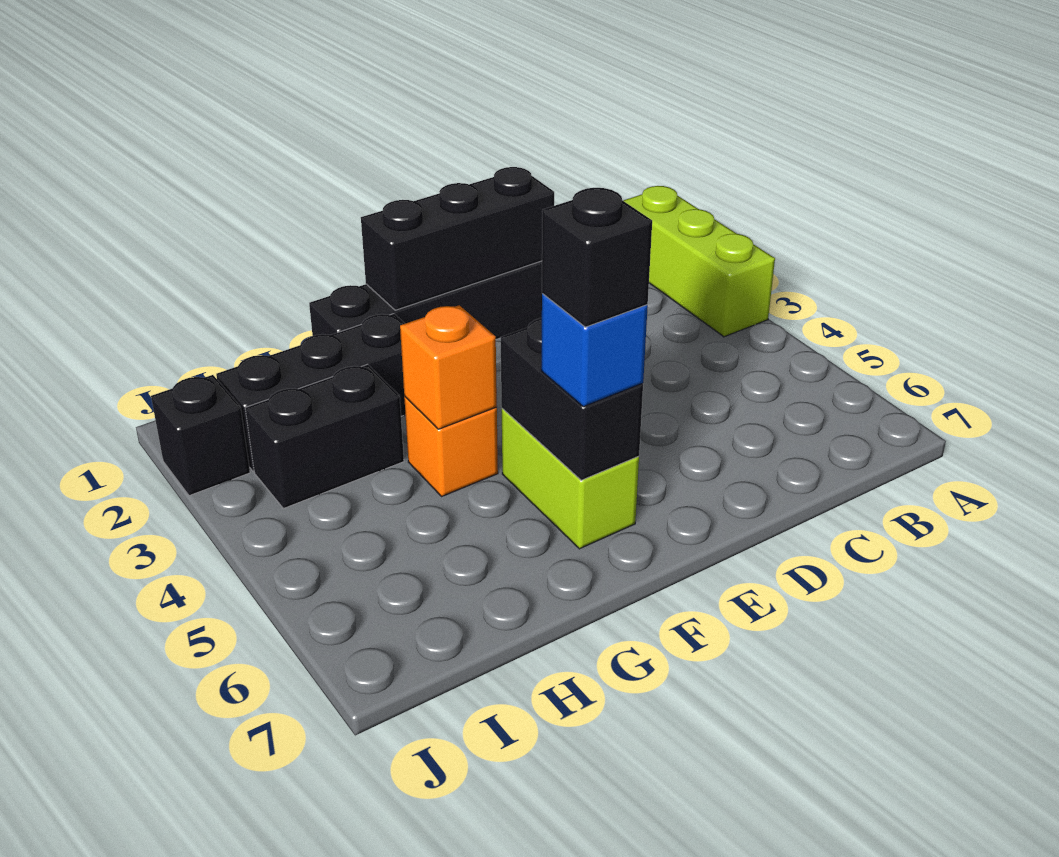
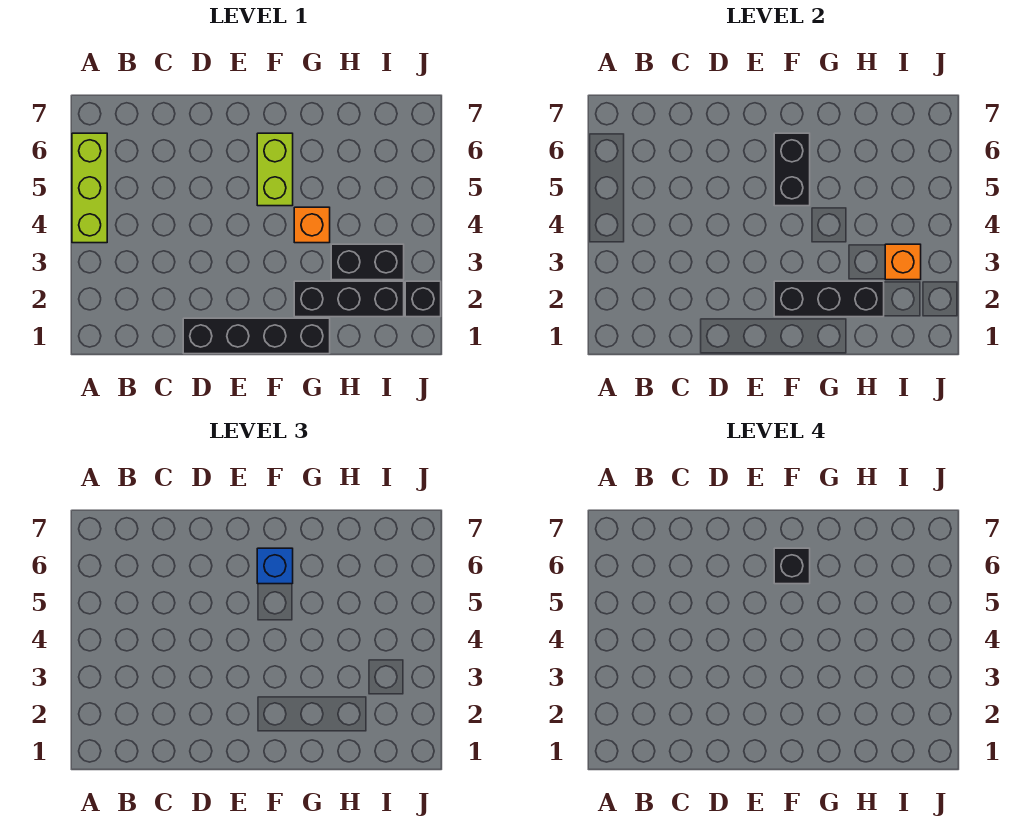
lime 1x3 brick [623,186,775,337] -> lime 1x3 brick moved to [72,133,107,243]
black 1x3 brick [361,167,554,310] -> black 1x3 brick moved to [774,281,884,317]
orange 1x1 brick [400,305,497,429] -> orange 1x1 brick moved to [885,244,921,280]

